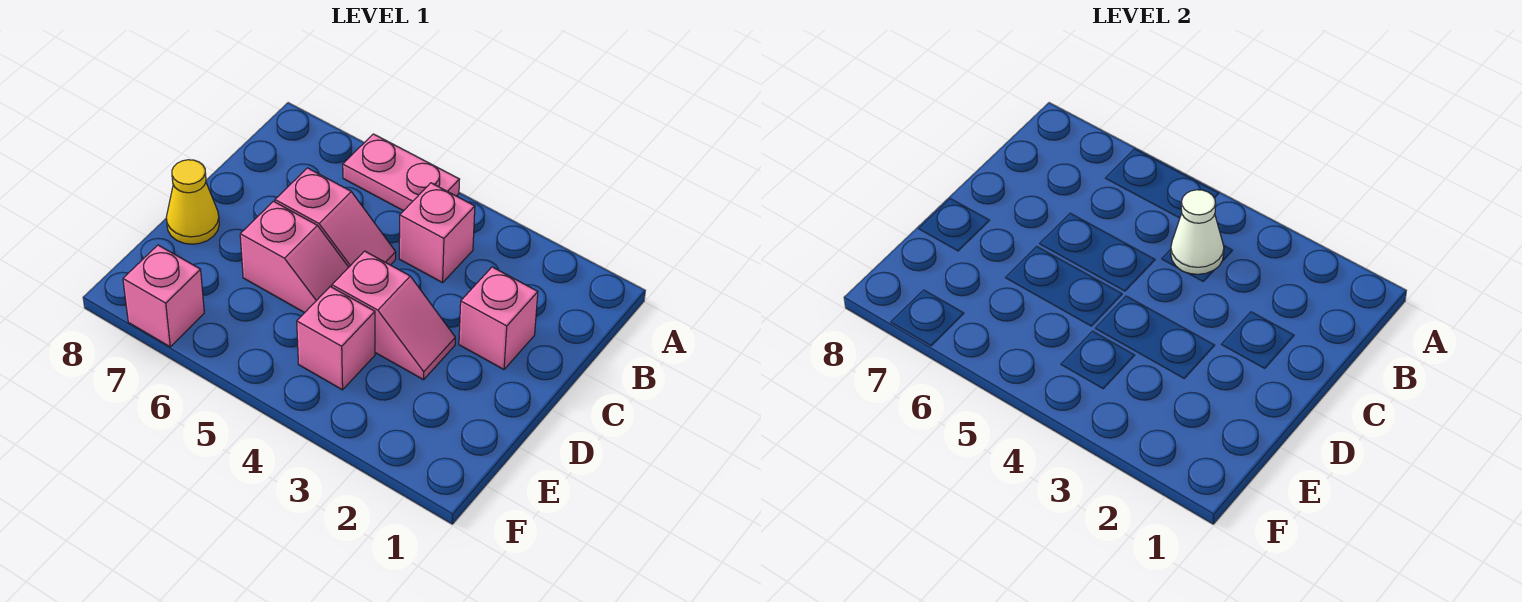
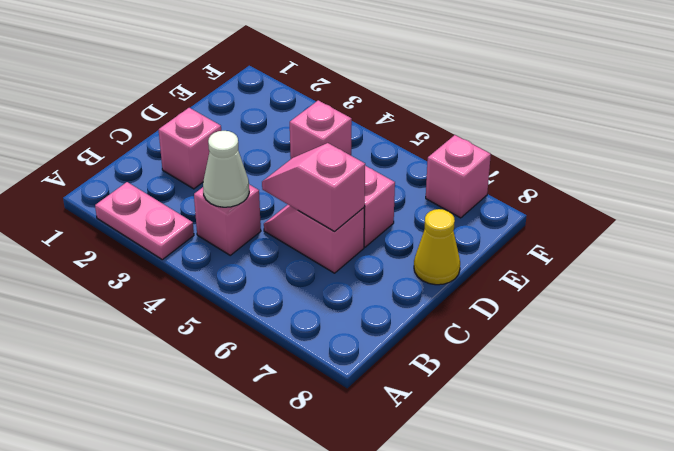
pink 1x2 plate [343,134,460,211] -> pink 1x2 plate moved to [95,182,194,260]
pink 1x2 slope [332,251,455,380] -> pink 1x2 slope moved to [262,143,365,231]

